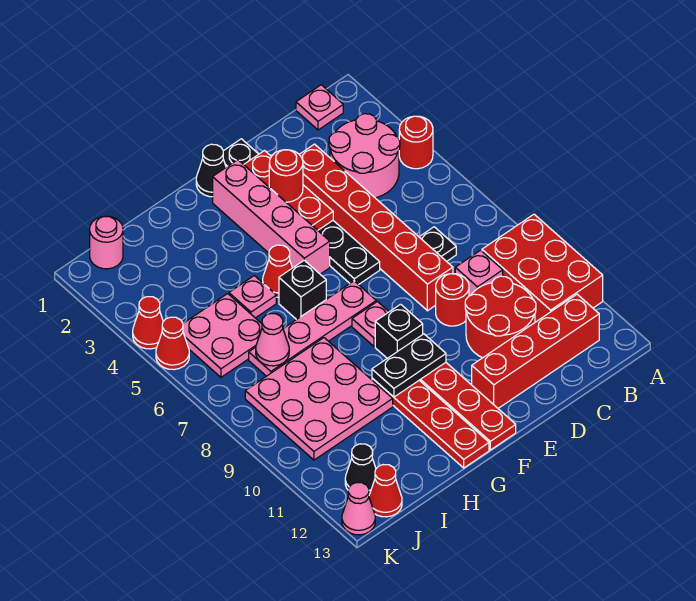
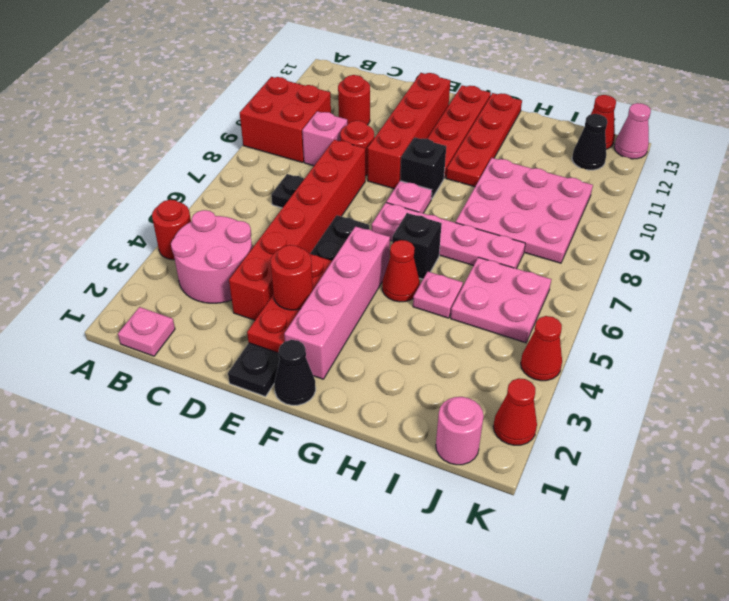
red 2x3 brick [482,214,603,322] -> red 2x2 brick [240,77,331,163]
red 1x4 brick [472,294,599,408] -> red 1x4 brick turned to [368,73,450,189]
red 2x2 round brick [465,276,536,358] -> red 1x1 round brick [338,75,370,125]
black 1x2 plate [372,334,446,397] -> none
pink 1x1 cone [256,314,289,366] -> none
red 1x1 cone [156,317,189,370] -> red 1x1 cone moved to [493,378,537,445]

